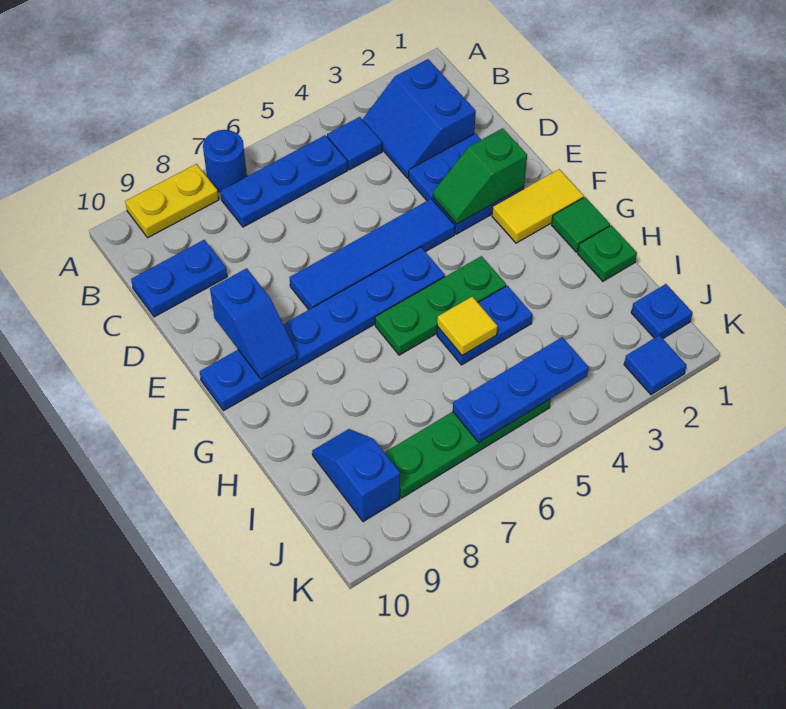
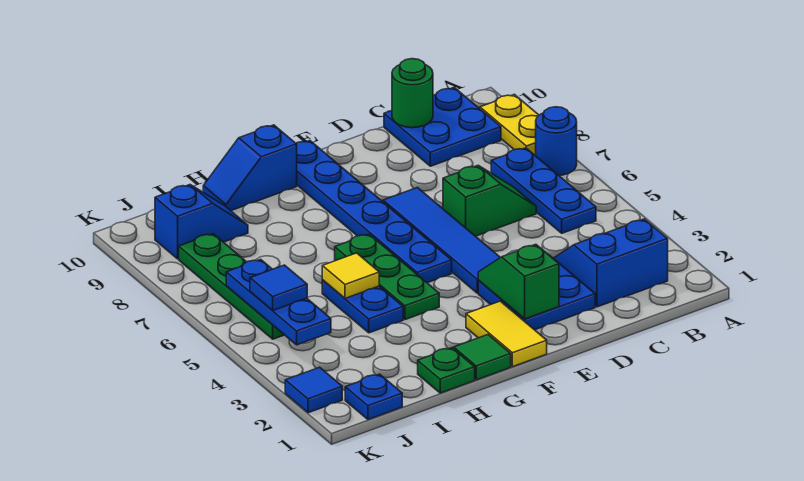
blue 1x1 tile [327,117,382,170] -> blue 1x1 tile moved to [250,265,307,310]
none -> green 1x2 slope [443,165,536,236]
blue 1x2 plate [131,240,227,317] -> blue 2x2 plate [384,88,501,166]
none -> green 1x1 round brick [392,59,433,128]
blue 1x2 slope [210,268,297,379] -> blue 1x2 slope moved to [203,125,297,211]

